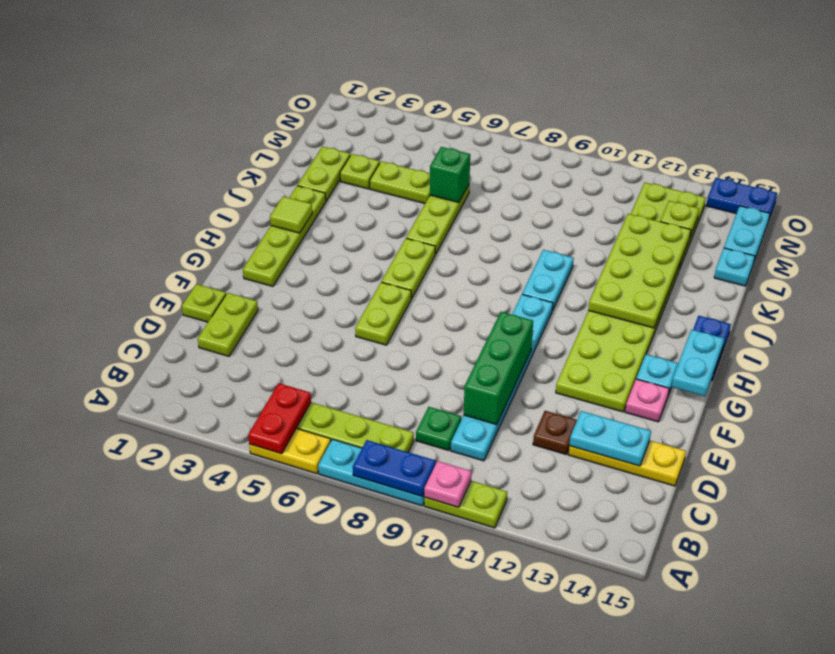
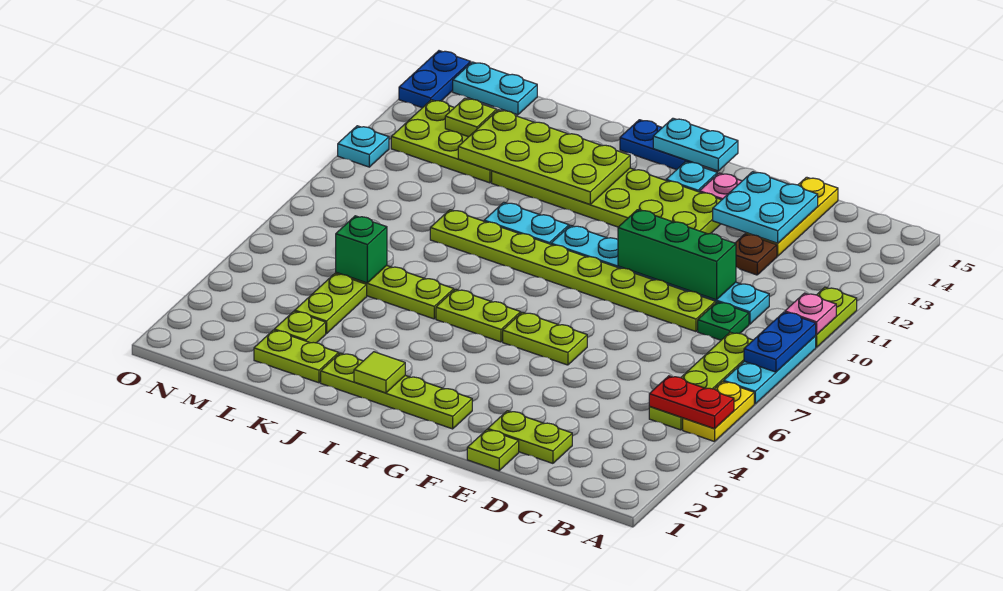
none -> lime 1x8 plate [430,210,716,332]
cyan 1x2 plate [569,411,651,466] -> cyan 2x2 plate [713,172,818,243]
cyan 1x1 plate [714,248,755,286] -> cyan 1x1 plate moved to [338,126,389,167]

